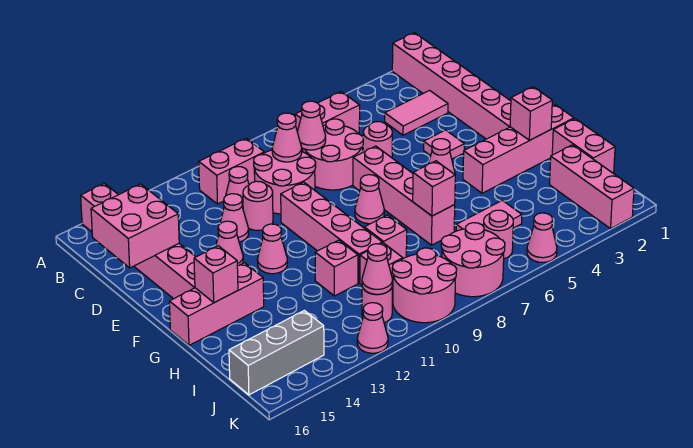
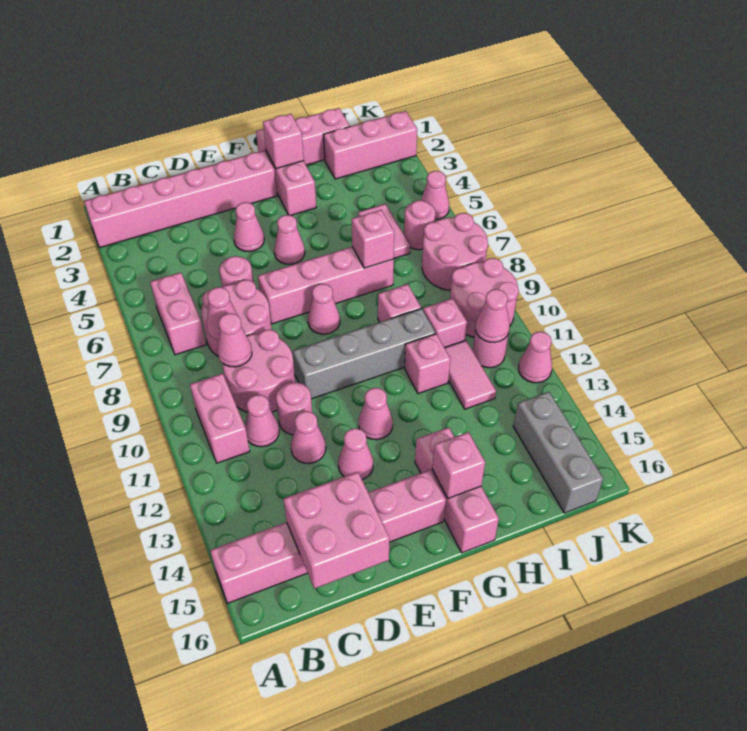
pink 1x2 tile [385,90,448,135] -> pink 1x2 tile moved to [444,340,496,409]
pink 1x1 tile [424,130,464,159] -> pink 1x1 cone [234,202,264,252]
pink 1x4 brick [281,182,382,283] -> grey 1x4 brick [293,308,436,399]
pink 1x4 brick [463,104,574,193] -> pink 1x3 brick [256,129,316,215]

